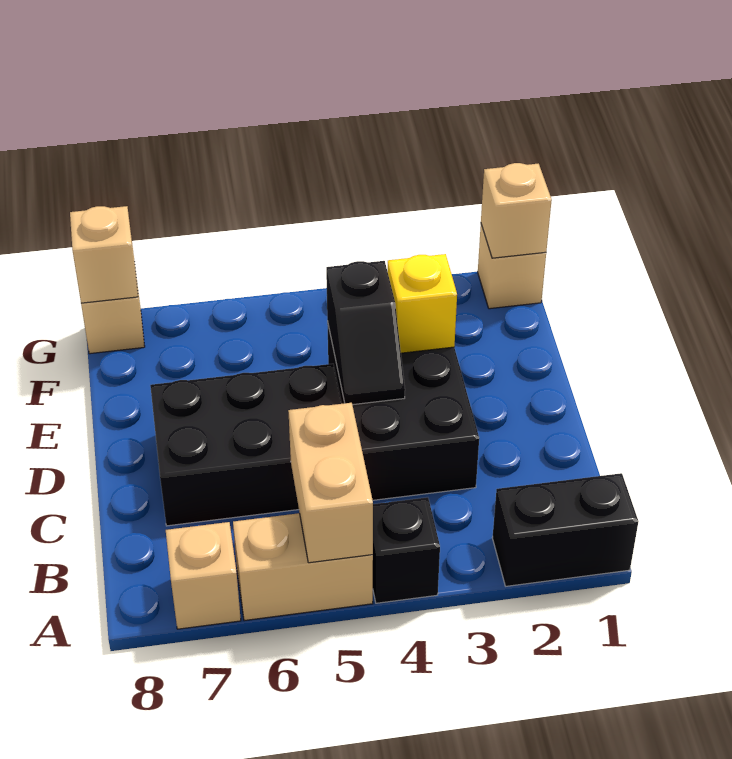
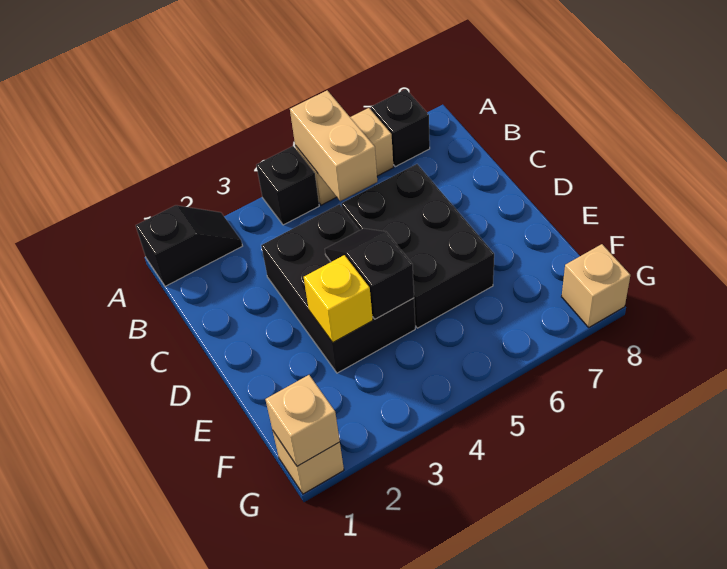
black 1x2 brick [492,473,638,586] -> black 1x2 slope [136,205,242,286]
tan 1x1 brick [166,522,241,629] -> black 1x1 brick [371,89,430,167]
black 2x3 brick [150,364,342,526] -> black 2x3 brick turned to [342,164,494,328]
tan 1x1 brick [70,206,138,303] -> none

